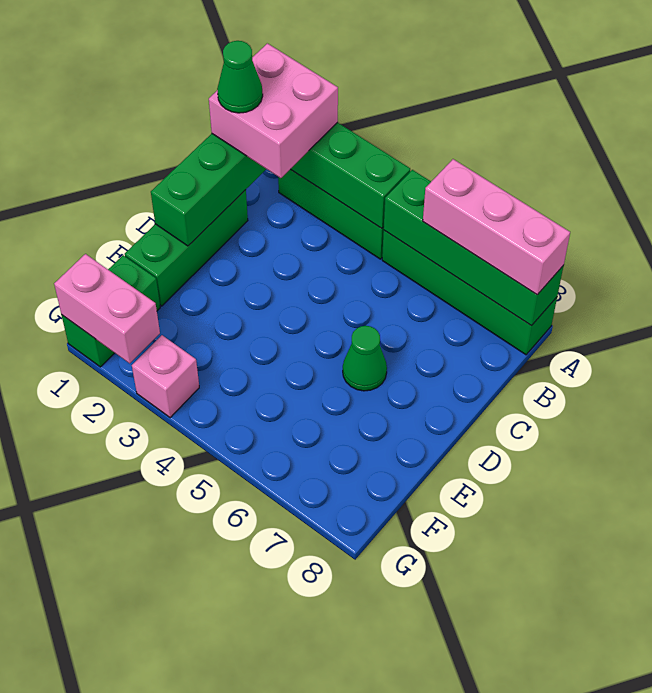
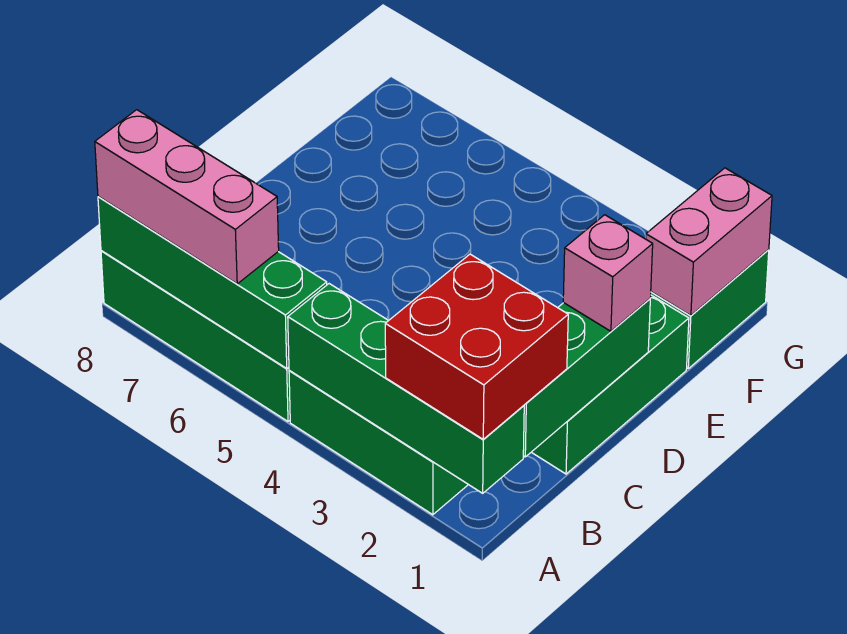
pink 2x2 brick [209,43,338,178] -> red 2x2 brick [385,254,568,439]
green 1x1 cone [217,41,263,113] -> none
green 1x1 cone [343,326,387,391] -> none
pink 1x2 brick [54,254,160,363] -> pink 1x2 brick turned to [646,168,772,316]
pink 1x1 brick [132,335,199,418] -> pink 1x1 brick moved to [563,215,653,331]

